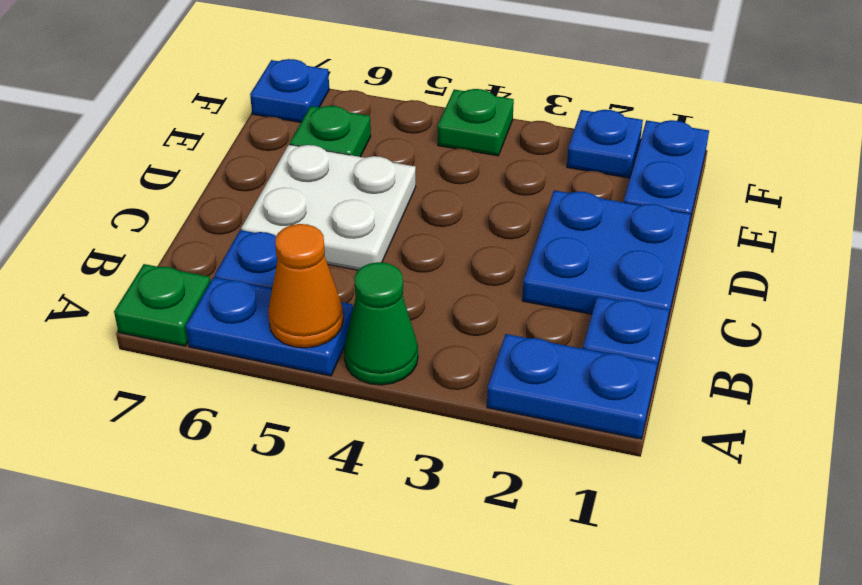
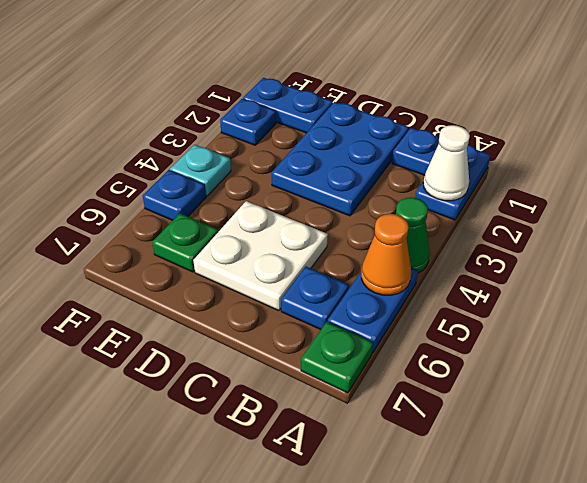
none -> white 1x1 cone [423,125,470,201]
blue 2x2 plate [522,190,691,323] -> blue 2x3 plate [272,102,409,216]
green 1x1 plate [438,89,514,156] -> cyan 1x1 plate [170,145,231,196]
blue 1x1 plate [250,59,329,122] -> blue 1x1 plate moved to [143,170,206,220]

